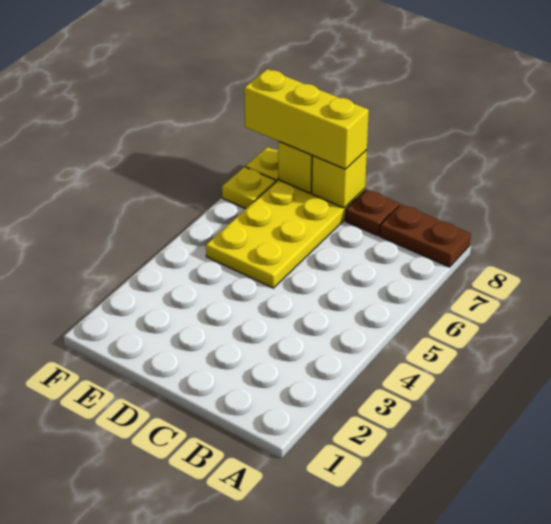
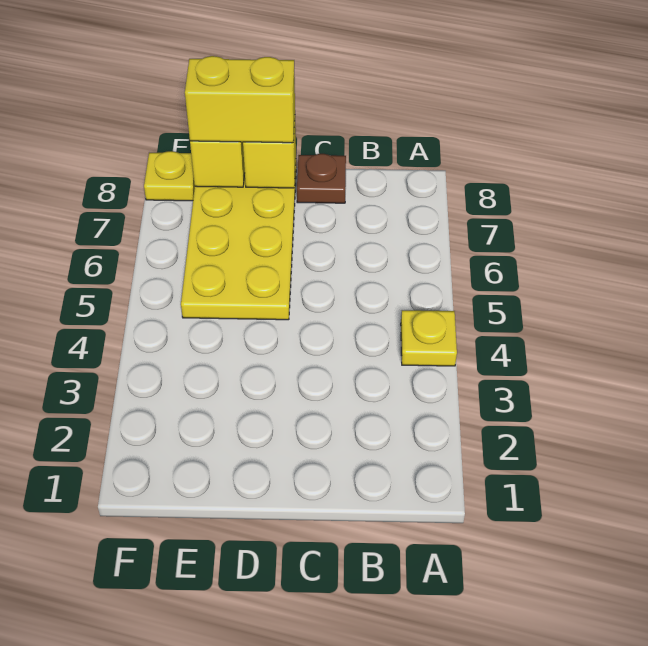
brown 1x2 plate [380,204,471,267] -> none
yellow 1x3 brick [244,69,369,169] -> yellow 1x2 brick [185,56,295,143]
yellow 1x1 plate [222,167,276,209] -> yellow 1x1 plate moved to [401,310,457,366]

